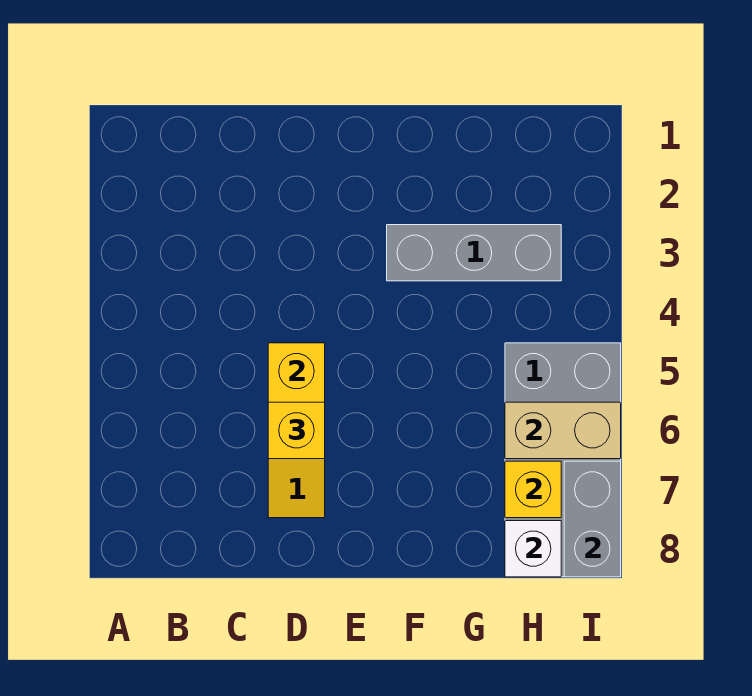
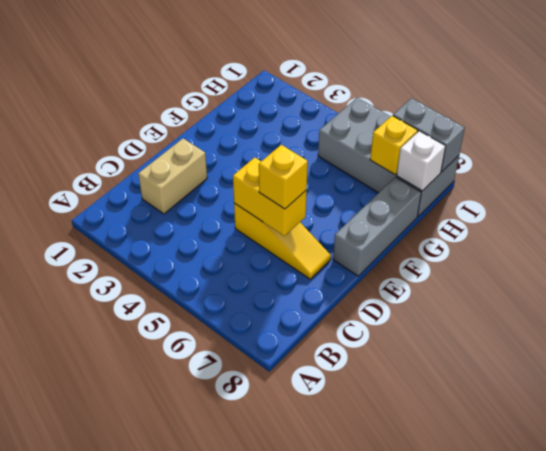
grey 1x3 brick [387,225,561,281] -> grey 1x3 brick moved to [333,177,421,276]
tan 1x2 brick [505,402,621,459] -> tan 1x2 brick moved to [138,139,207,214]

